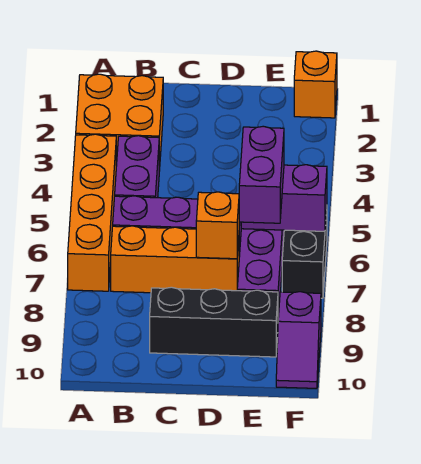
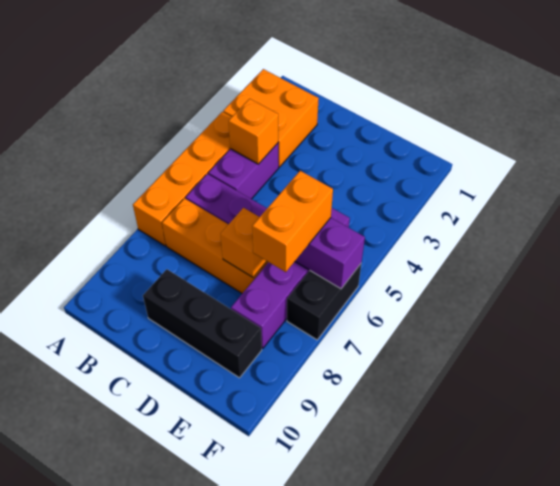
purple 1x2 brick [239,126,284,223] -> orange 1x2 brick [252,171,333,272]
orange 1x1 brick [294,51,337,118] -> orange 1x1 brick moved to [229,99,278,164]
purple 1x2 slope [276,292,321,388] -> none

